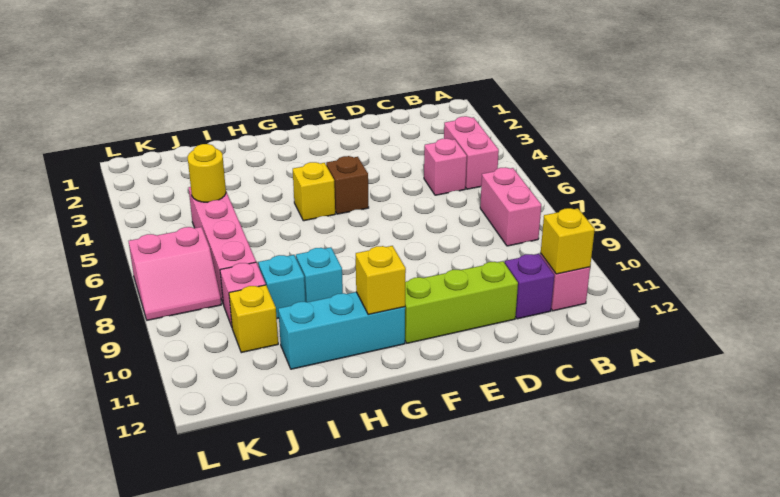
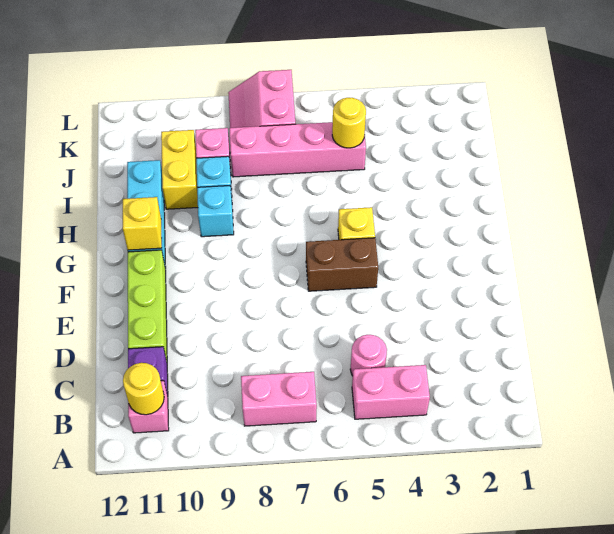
yellow 1x1 brick [541,208,595,274] -> yellow 1x1 round brick [123,363,164,415]
pink 1x1 brick [424,138,467,195] -> pink 1x1 round brick [350,335,387,376]
brown 1x1 brick [326,156,369,214] -> brown 1x2 brick [306,238,378,291]
yellow 1x1 brick [229,285,278,353] -> yellow 1x2 brick [161,130,198,209]

